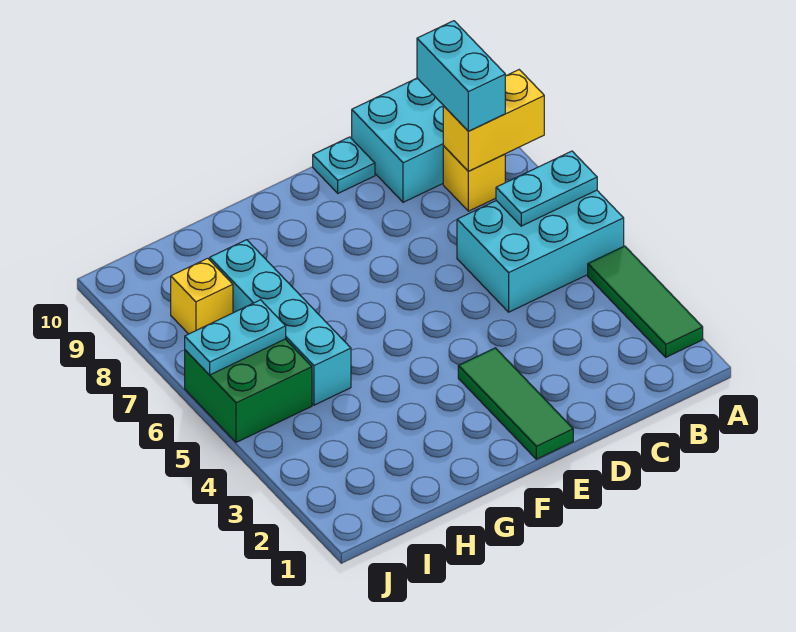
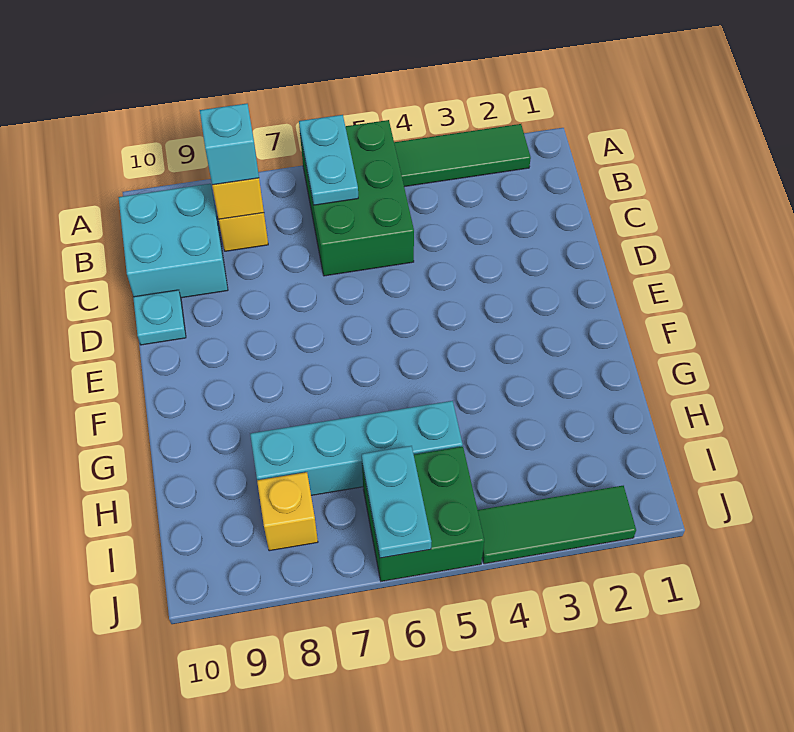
cyan 2x3 brick [457,190,624,312] -> green 2x3 brick [300,120,414,276]
cyan 1x2 brick [417,21,505,131] -> cyan 1x1 brick [200,104,259,185]
green 1x3 tile [458,348,573,459] -> green 1x3 tile moved to [478,486,636,564]

